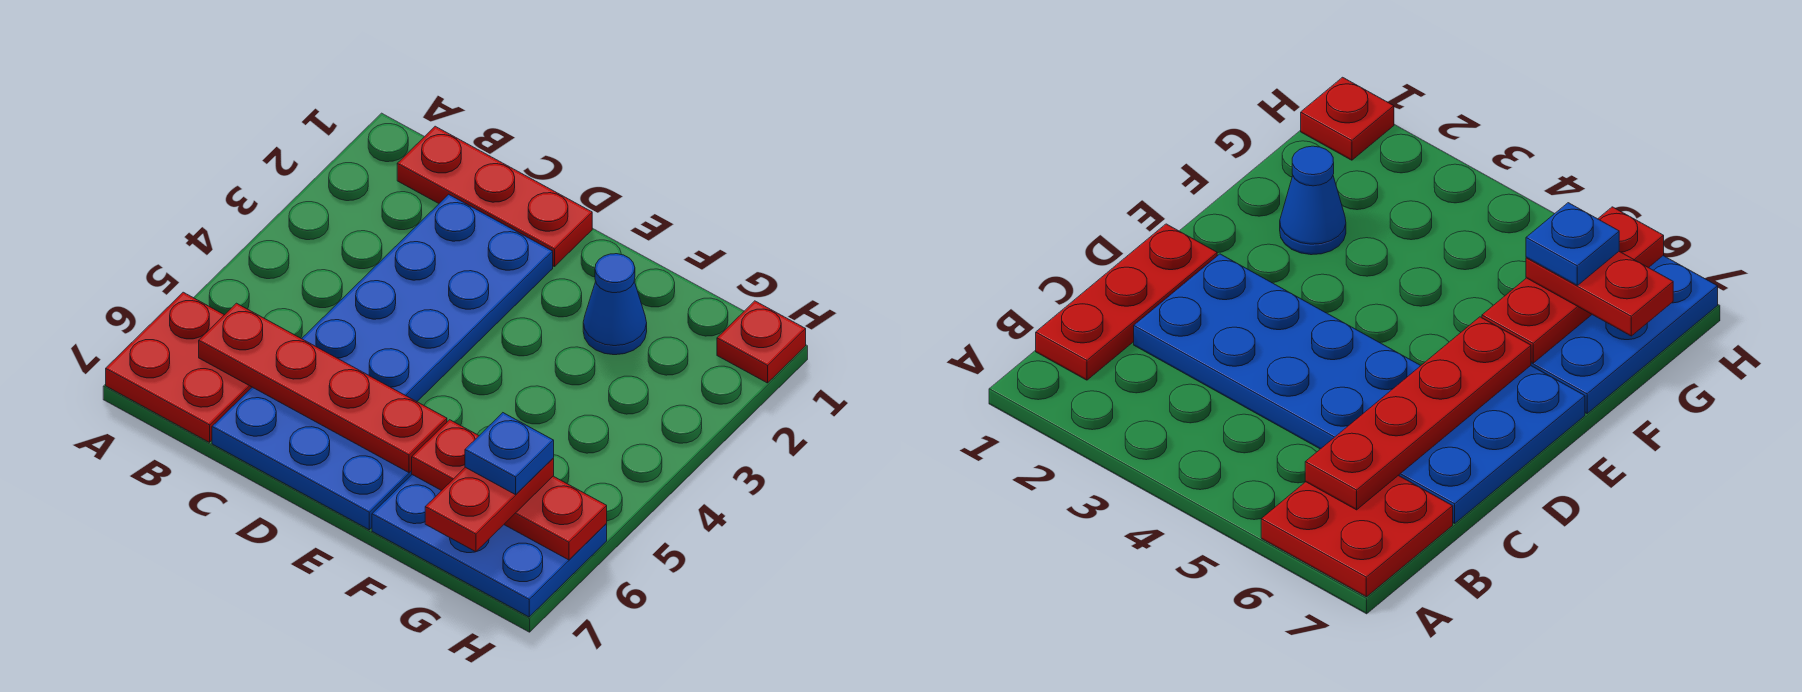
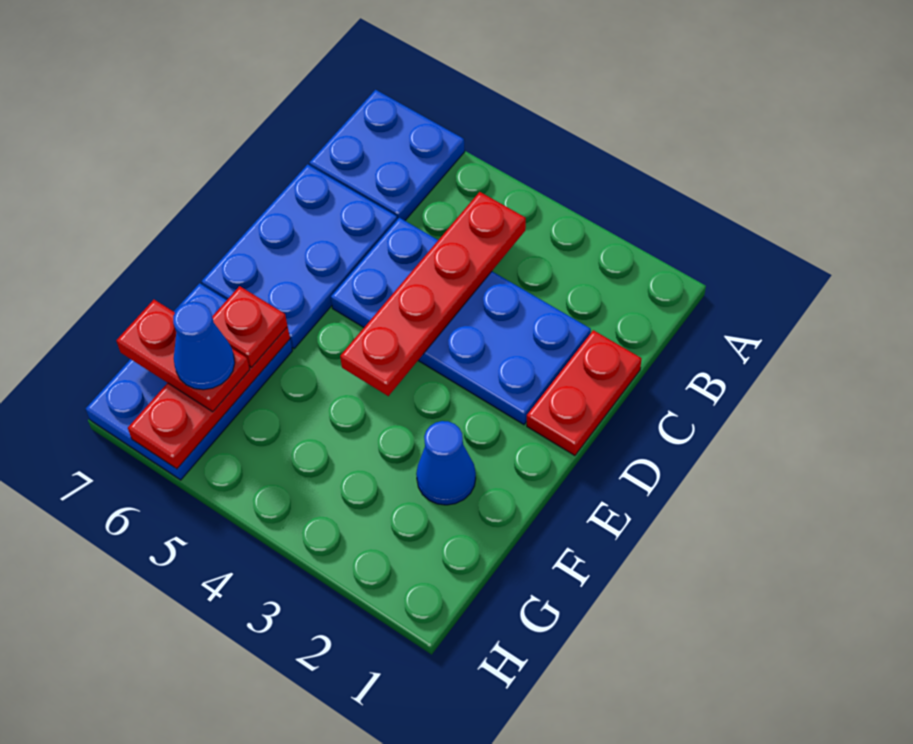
red 2x2 plate [106,292,252,442] -> blue 2x2 plate [309,90,465,221]
red 1x3 plate [397,126,592,267] -> red 1x2 plate [527,330,641,456]
red 1x4 plate [199,303,447,473] -> red 1x4 plate moved to [340,192,526,396]
blue 1x1 plate [465,413,554,495] -> blue 1x1 cone [173,302,235,390]
red 1x1 plate [717,301,806,383] -> red 1x1 plate moved to [212,286,287,367]

